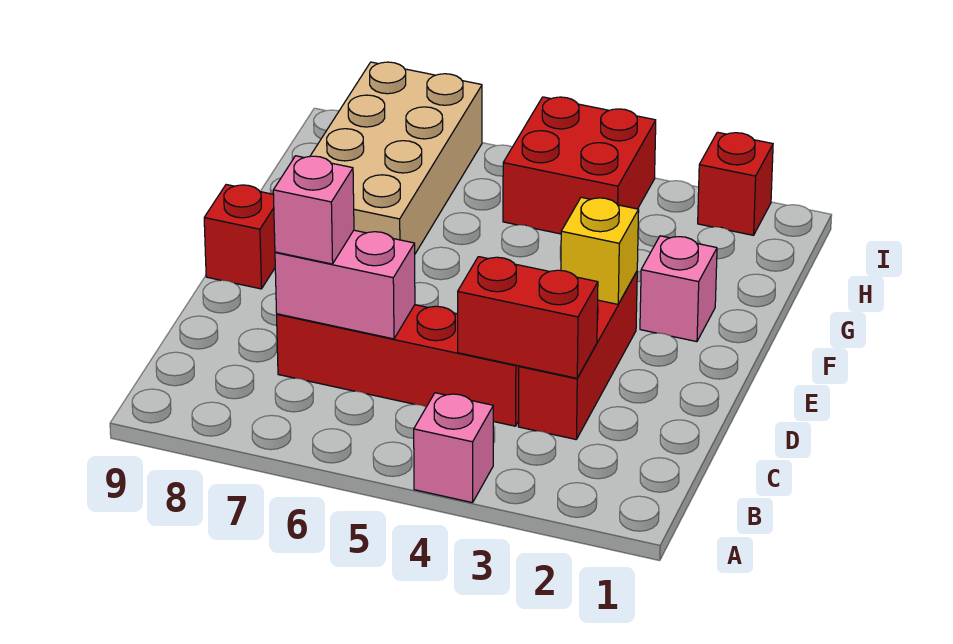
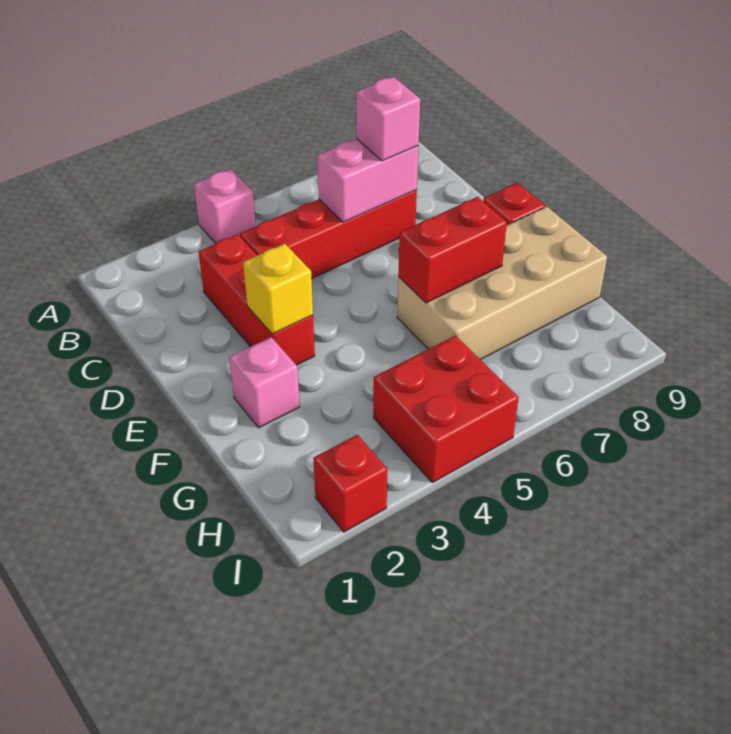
red 1x2 brick [458,257,598,378] -> red 1x2 brick moved to [398,197,507,303]
tan 2x4 brick [311,62,482,254] -> tan 2x4 brick turned to [397,207,607,360]

